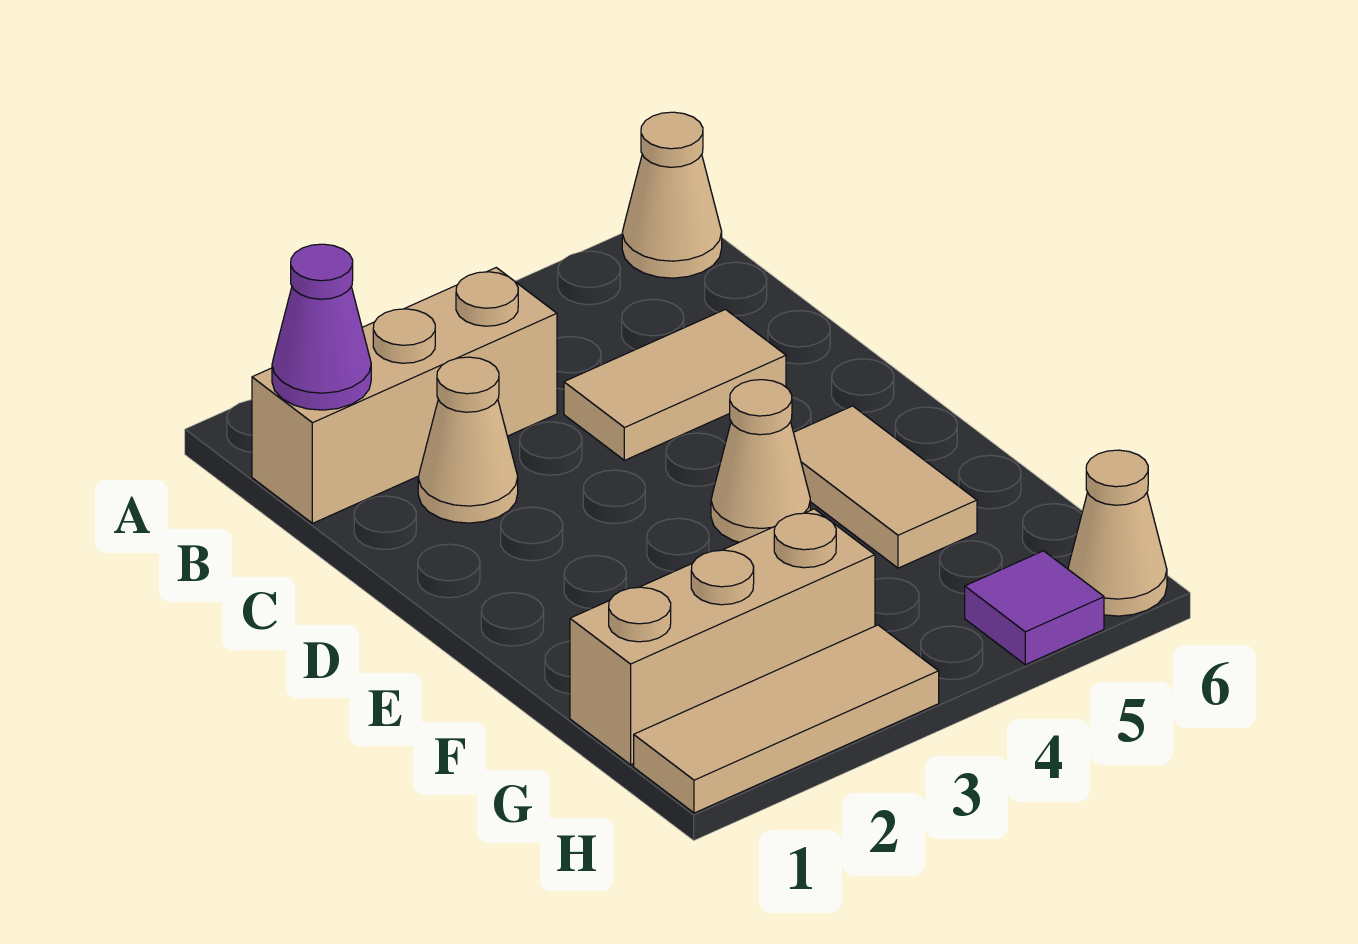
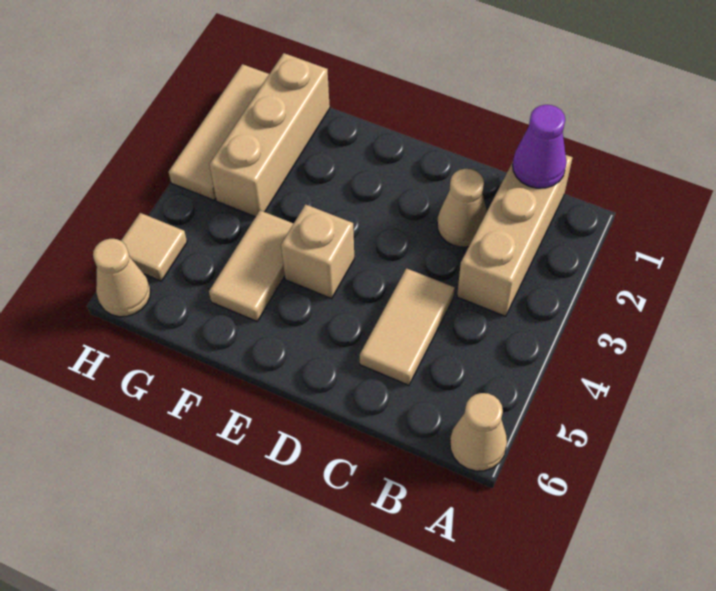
tan 1x1 cone [711,380,810,542] -> tan 1x1 brick [281,204,354,299]
tan 1x2 tile [794,406,977,568] -> tan 1x2 tile turned to [209,210,294,321]
purple 1x1 tile [965,551,1104,665] -> tan 1x1 tile [121,213,187,281]

